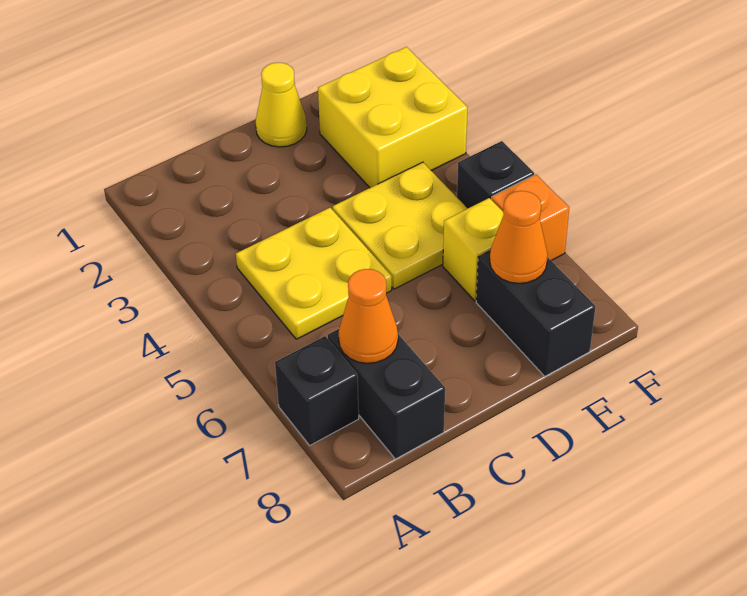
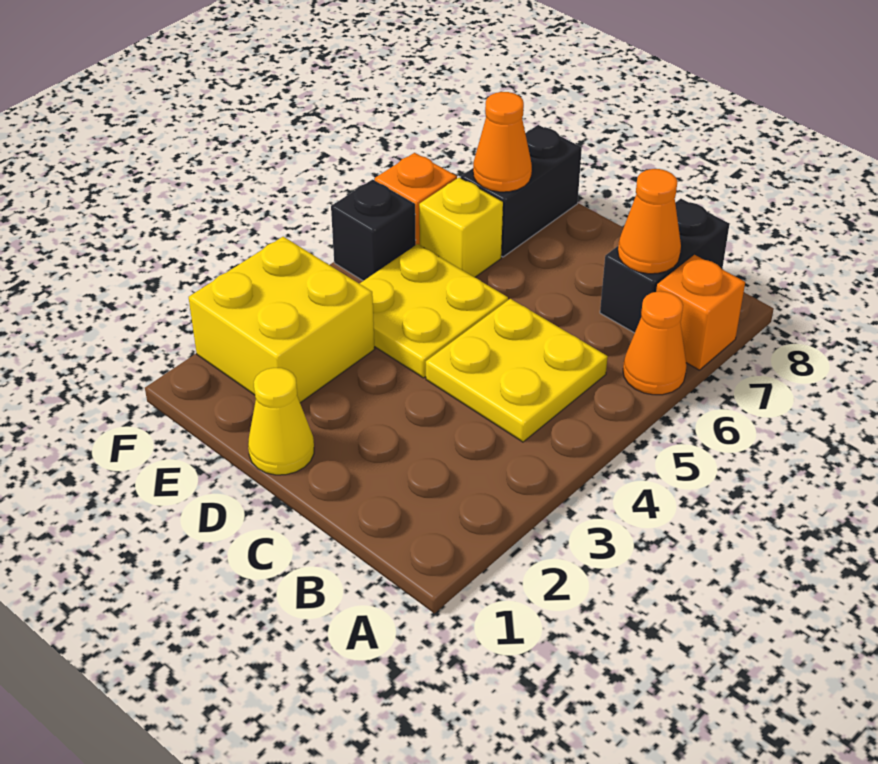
none -> orange 1x1 cone [623,291,687,395]
black 1x1 brick [275,336,359,445] -> orange 1x1 brick [656,255,745,370]

